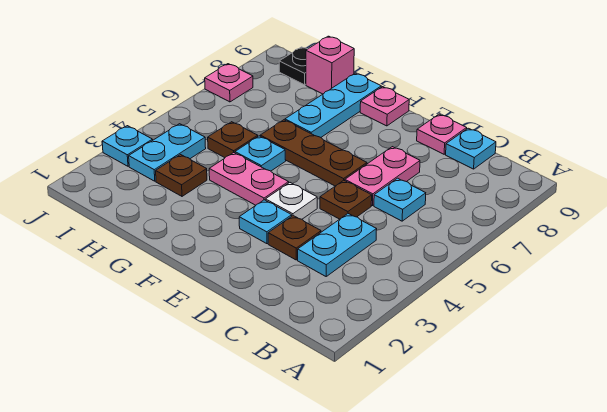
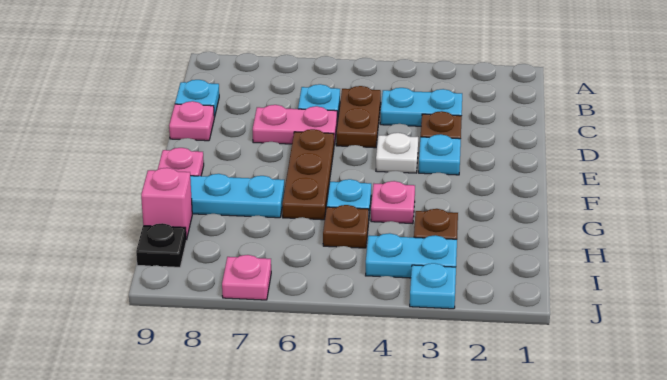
brown 1x1 plate [320,180,372,219] -> brown 1x2 plate [336,86,381,148]
pink 1x2 plate [209,153,289,205] -> pink 1x1 plate [371,181,415,224]

